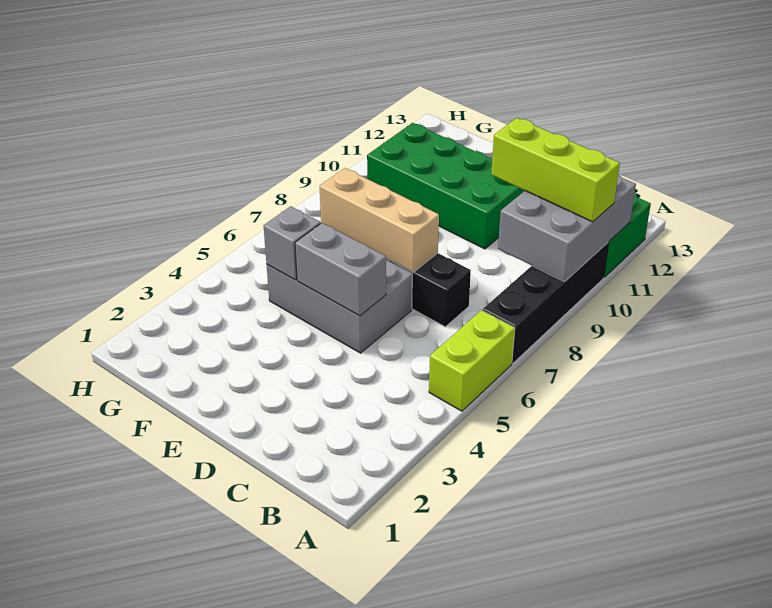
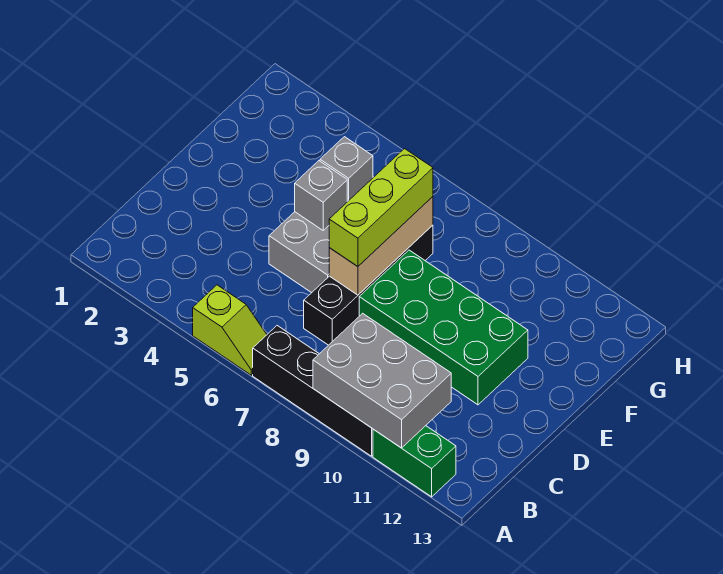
lime 1x2 brick [429,310,515,411] -> lime 1x2 slope [193,285,267,375]
lime 1x3 brick [491,118,620,222] -> lime 1x3 brick moved to [329,149,433,267]
grey 1x2 brick [295,223,386,316] -> grey 1x1 brick [295,161,347,230]
green 2x4 brick [367,123,525,249] -> green 2x4 brick turned to [359,250,528,405]

